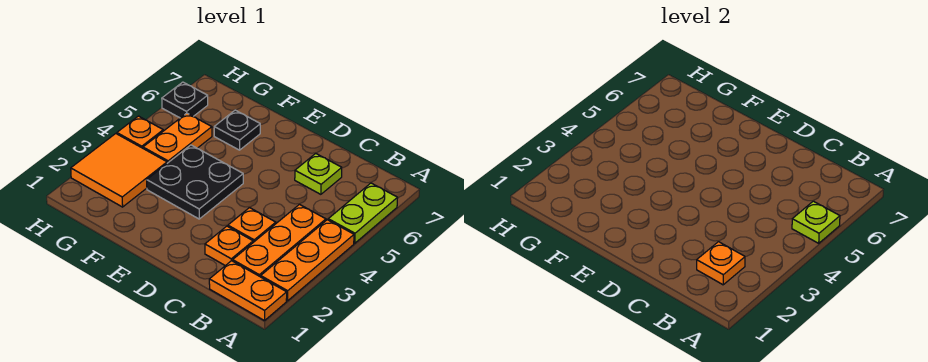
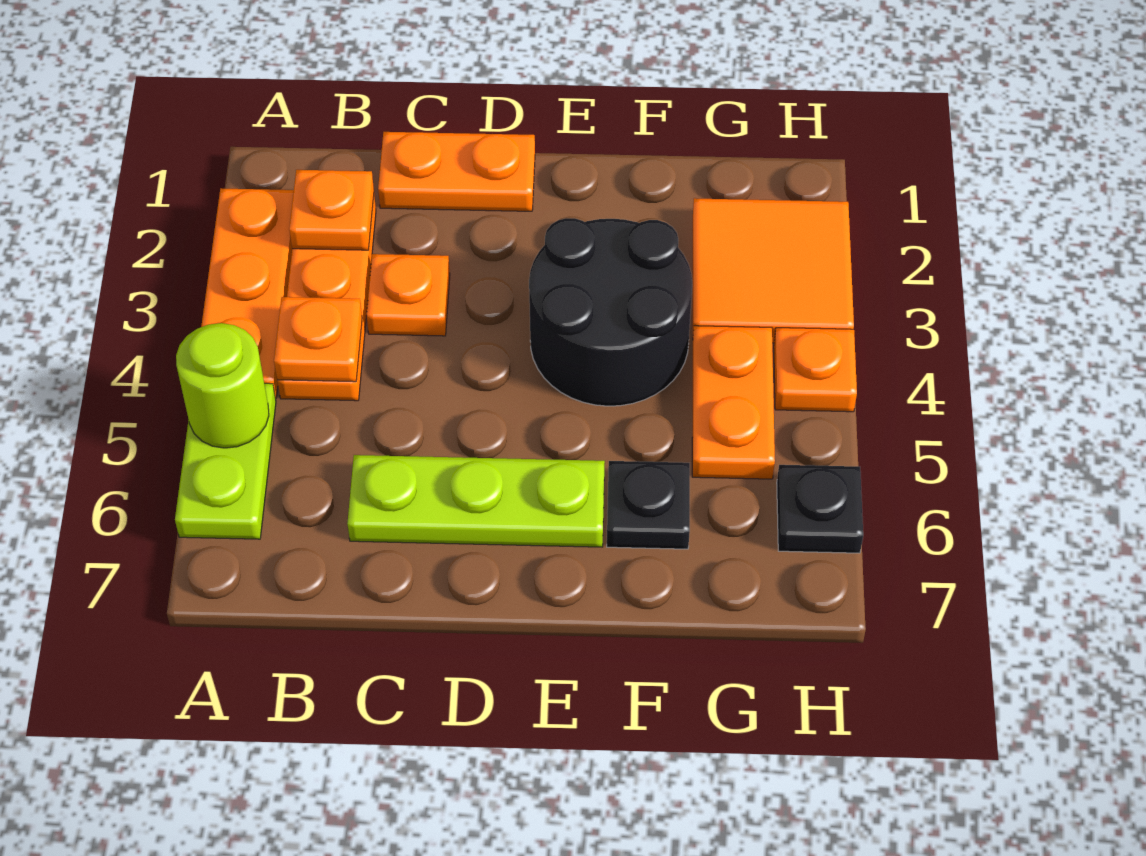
orange 1x2 plate [209,261,287,321] -> orange 1x2 plate moved to [378,132,535,211]
lime 1x1 plate [792,201,840,243] -> lime 1x1 round brick [176,323,269,448]
orange 1x1 plate [205,226,253,266] -> orange 1x1 plate moved to [274,297,362,382]
lime 1x1 plate [295,153,342,194] -> lime 1x3 plate [347,455,605,547]
black 2x2 plate [147,145,243,219] -> black 2x2 round brick [529,218,692,406]

